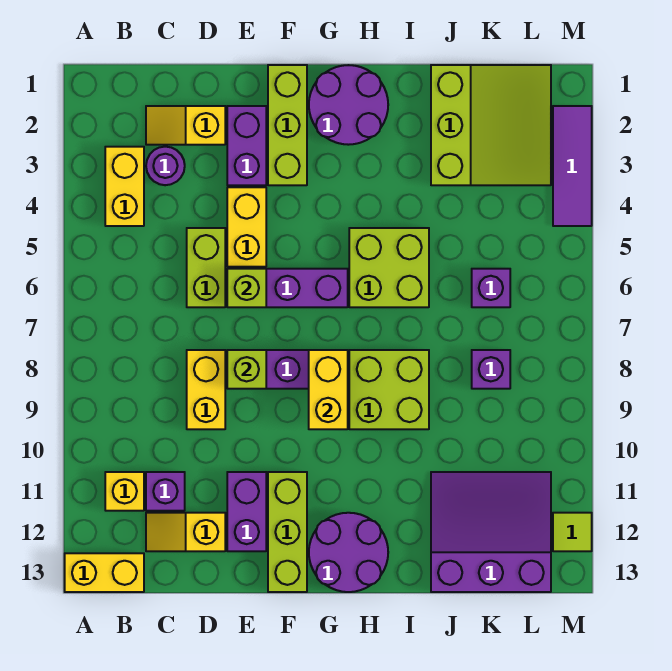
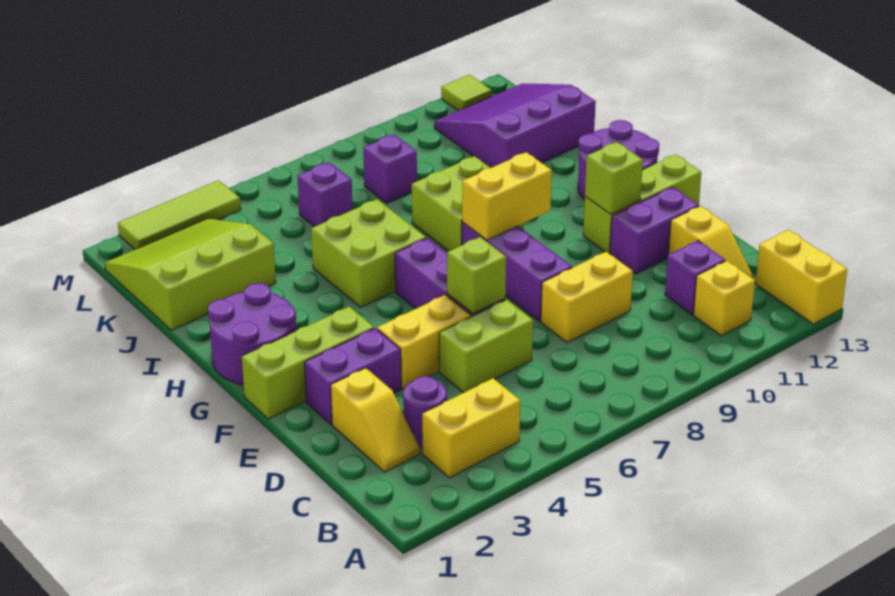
lime 1x1 brick [227,350,266,389] -> lime 1x1 brick moved to [585,142,643,214]
purple 3x3 slope [431,472,551,592] -> purple 3x3 slope turned to [434,83,596,168]
purple 1x3 tile [553,106,592,226] -> lime 1x3 tile [118,180,241,249]

